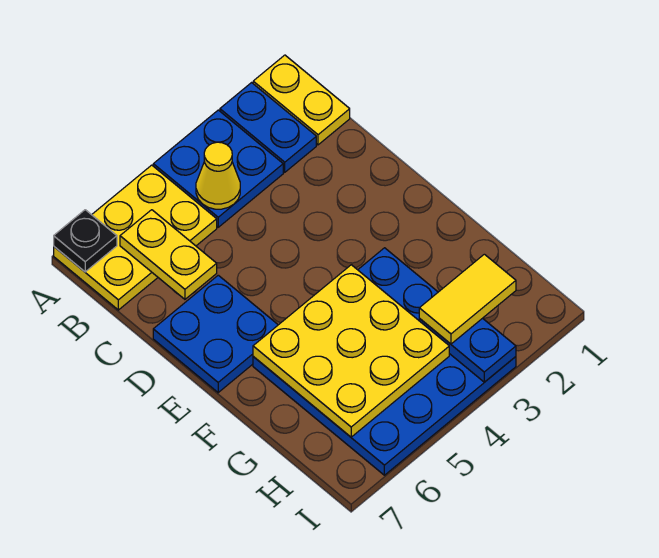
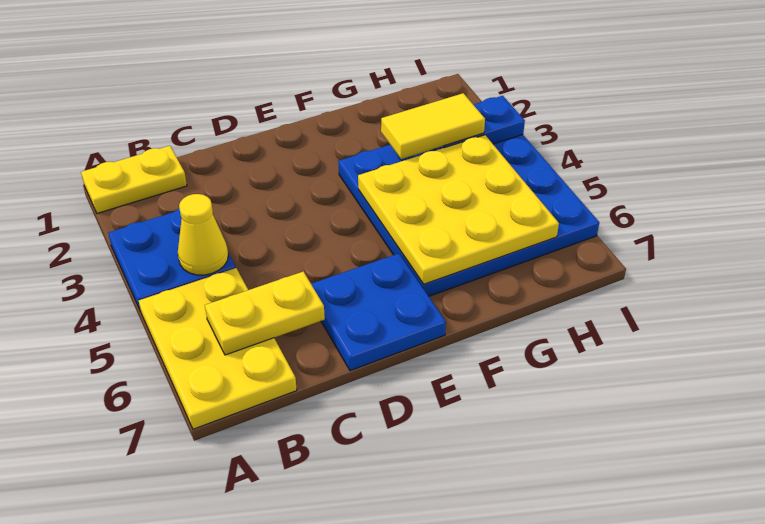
blue 1x2 plate [220,83,316,172] -> none
black 1x1 plate [54,210,117,272] -> none
yellow 1x2 tile [419,254,516,344] -> yellow 1x2 tile turned to [381,93,485,159]

